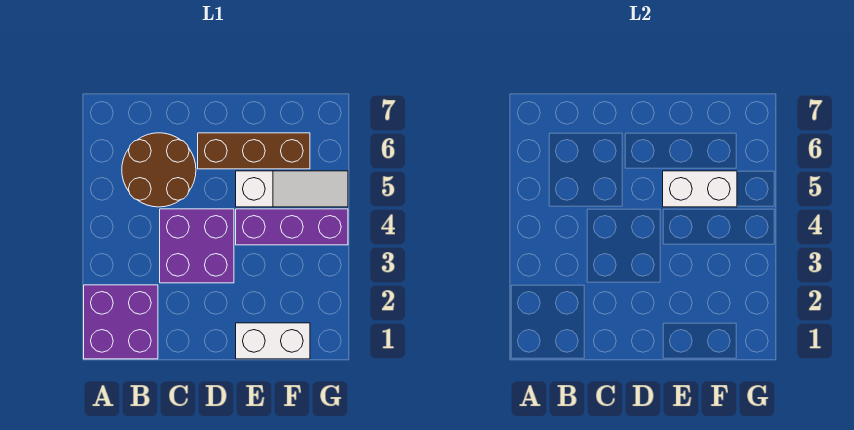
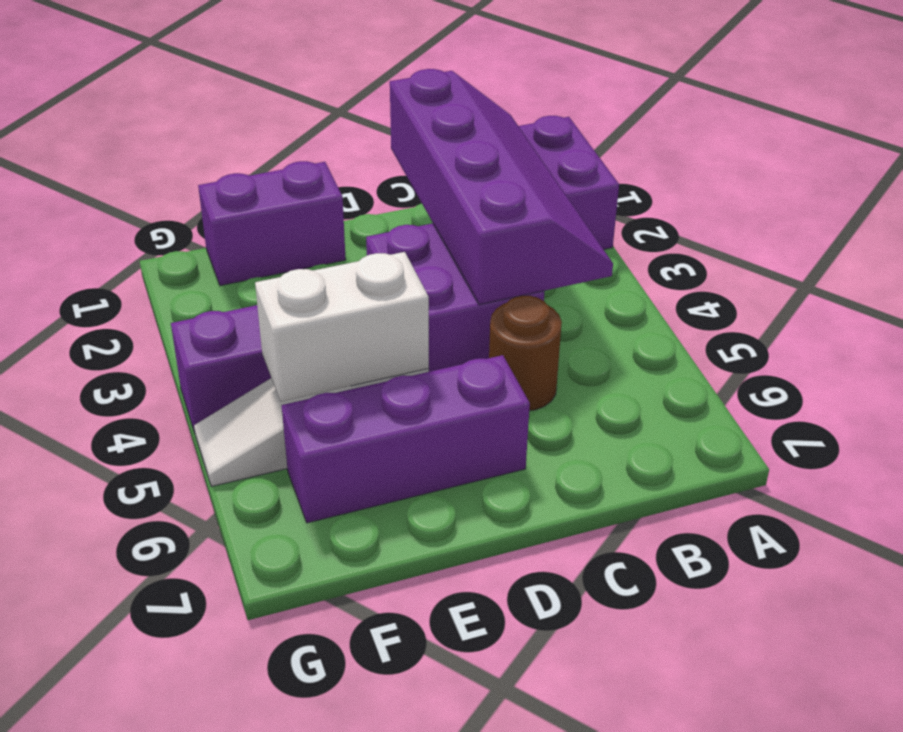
none -> purple 2x4 slope [390,69,613,305]
brown 2x2 round brick [122,133,196,207] -> brown 1x1 round brick [489,296,562,411]
brown 1x3 brick [198,133,310,169] -> purple 1x3 brick [282,355,530,523]
white 1x2 brick [236,323,310,359] -> purple 1x2 brick [198,161,346,286]

